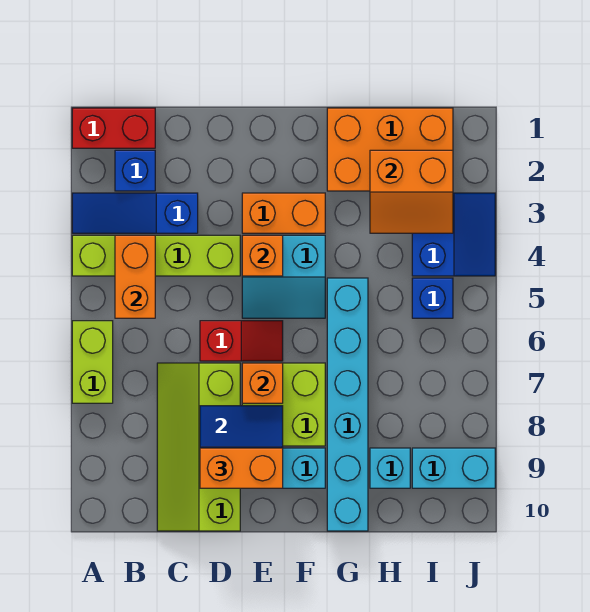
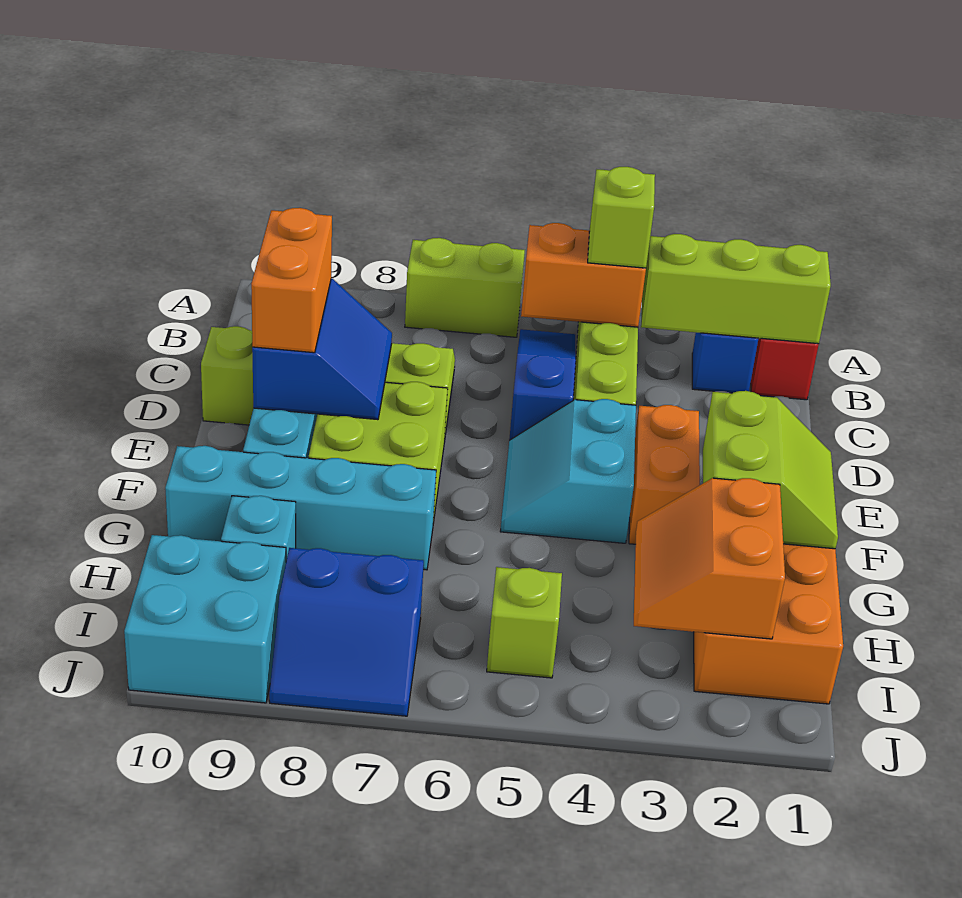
blue 1x3 slope [72,193,198,233] -> blue 1x3 slope moved to [509,329,576,440]
none -> lime 1x3 brick [641,234,831,344]
none -> lime 1x1 brick [588,167,655,268]
red 1x2 slope [200,321,283,361] -> none
orange 1x1 brick [242,235,283,276] -> none
orange 1x1 brick [242,363,283,403] -> none
none -> lime 2x2 slope [703,391,838,549]
cyan 1x6 brick [327,278,368,531] -> cyan 1x4 brick [165,446,436,570]
blue 2x2 slope [412,193,495,276] -> blue 2x2 slope moved to [269,548,424,716]
blue 1x1 brick [412,278,453,318] -> lime 1x1 brick [487,567,562,678]
cyan 1x2 brick [412,448,495,488] -> cyan 2x2 brick [124,535,286,703]

